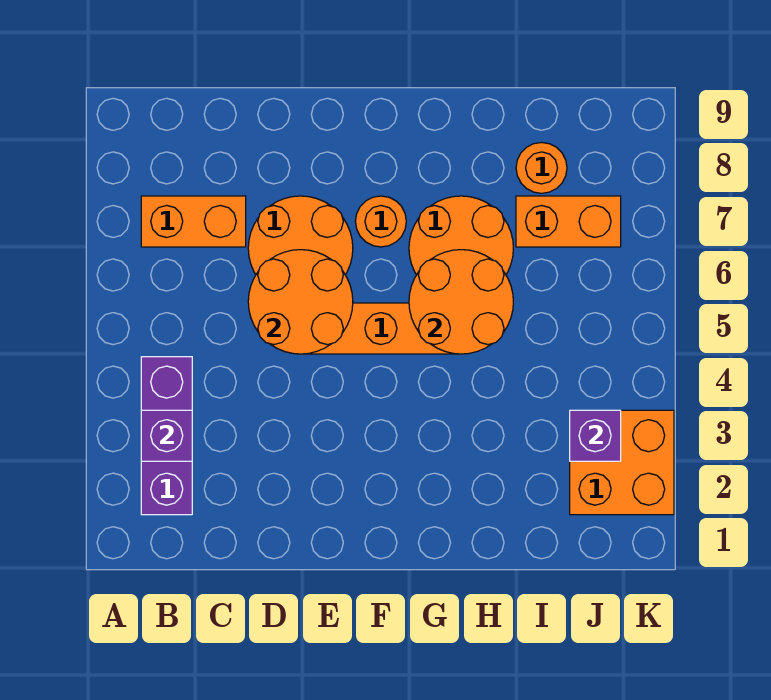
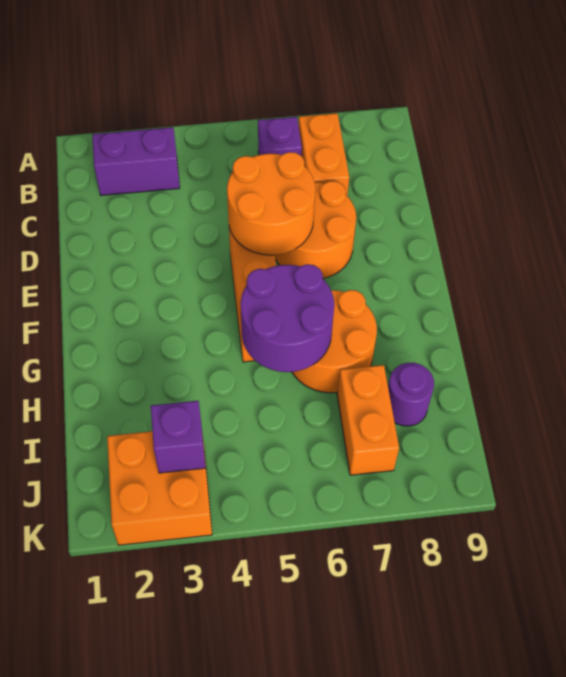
purple 1x3 brick [141,357,192,515] -> purple 1x2 brick [92,127,180,196]
purple 1x1 brick [141,410,192,461] -> purple 1x1 brick moved to [258,117,302,156]
orange 1x1 round brick [355,196,406,247] -> none
orange 2x2 round brick [409,250,513,354] -> purple 2x2 round brick [241,264,334,372]
orange 1x1 round brick [516,143,567,193] -> purple 1x1 round brick [388,363,434,426]

